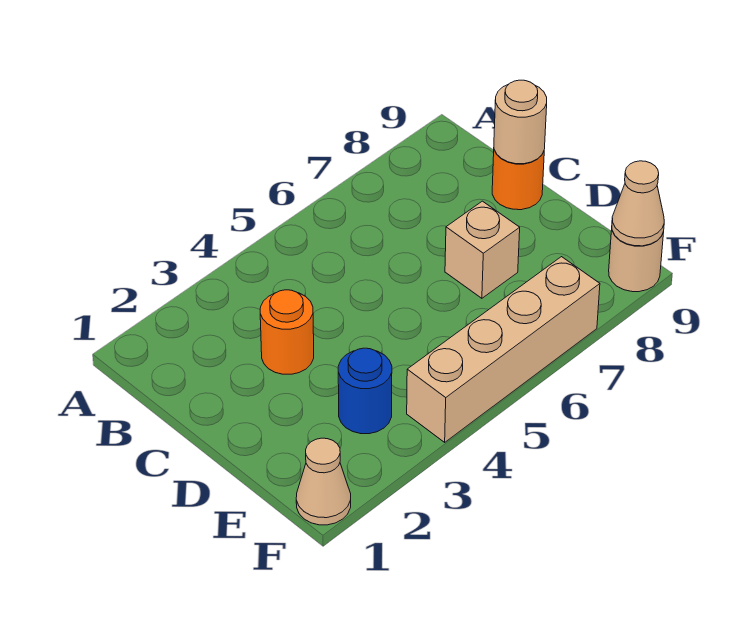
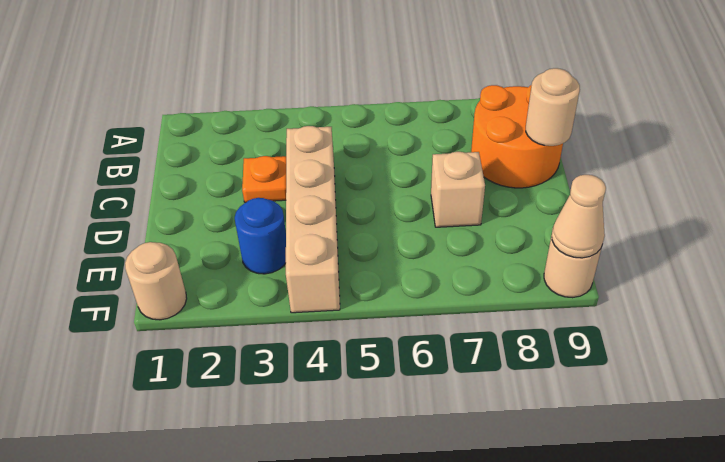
orange 1x1 round brick [260,290,314,374] -> orange 1x1 plate [242,156,286,202]
orange 1x1 round brick [492,150,544,210] -> orange 2x2 round brick [471,85,563,188]
tan 1x1 cone [296,438,351,525] -> tan 1x1 round brick [125,242,187,320]
tan 1x4 brick [407,257,600,442] -> tan 1x4 brick turned to [286,126,340,313]

